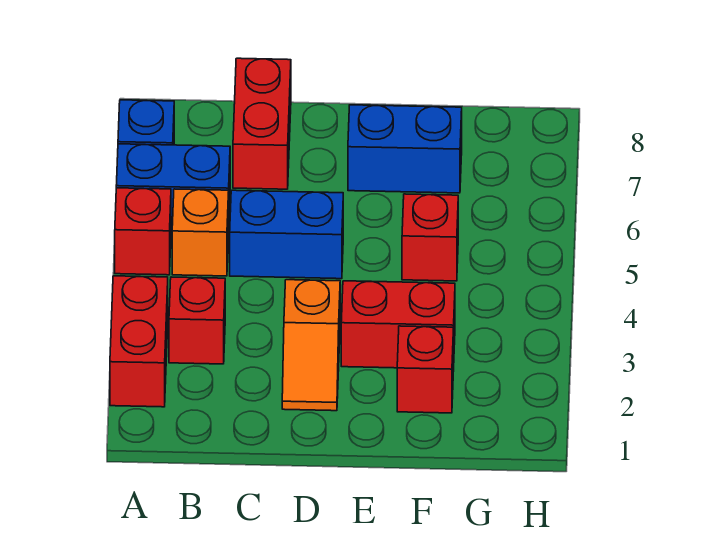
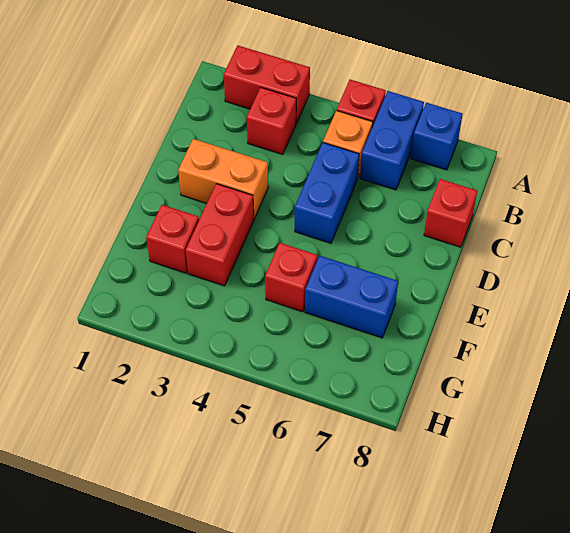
red 1x2 brick [233,58,291,189] -> red 1x1 brick [424,179,477,247]
orange 1x2 slope [282,280,340,411] -> orange 1x2 brick [178,139,268,219]
blue 1x2 brick [348,105,462,193] -> blue 1x2 brick turned to [305,256,398,338]

